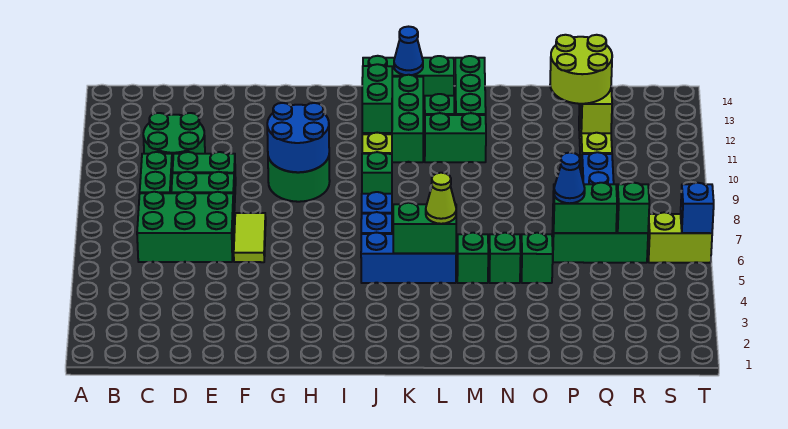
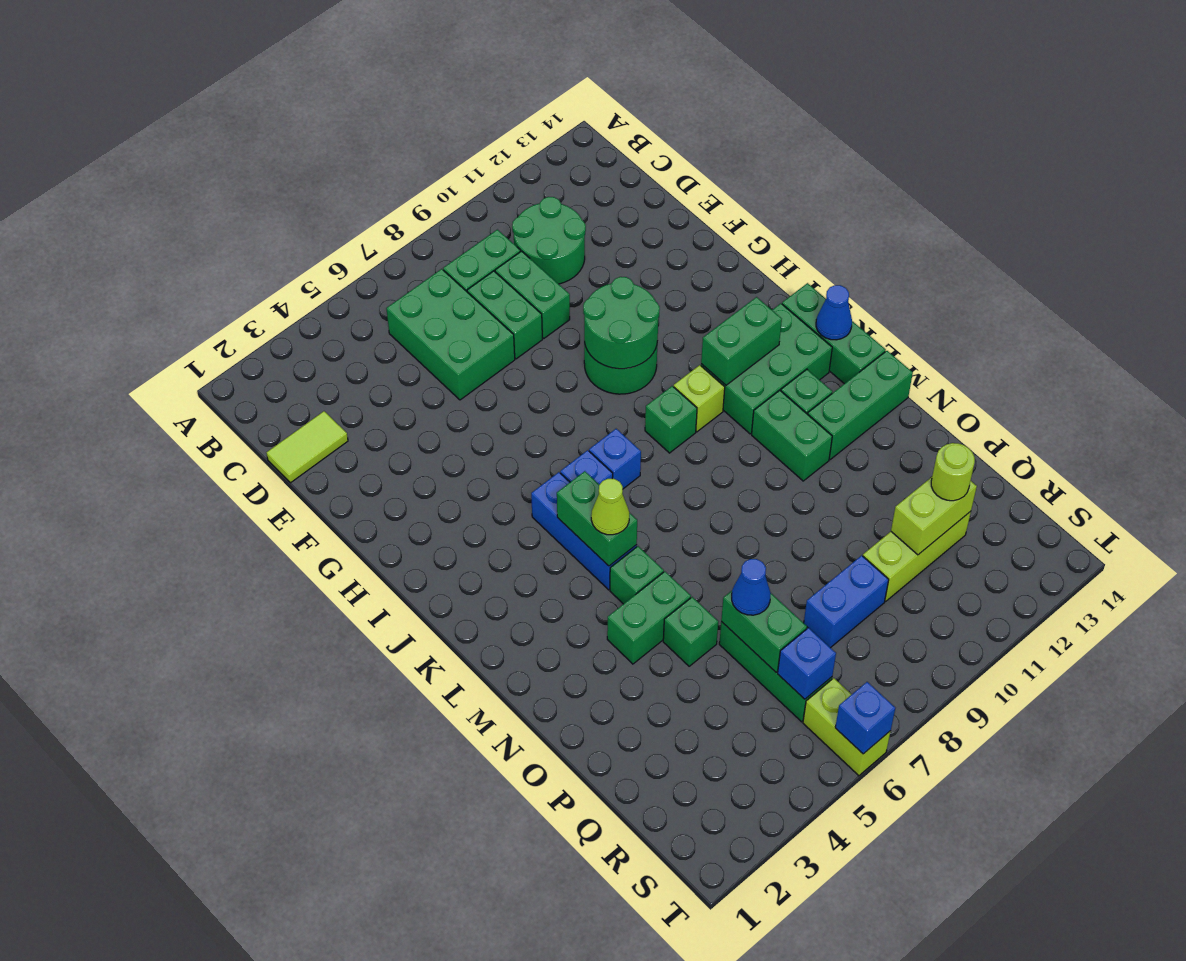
lime 1x2 tile [234,213,266,262] -> lime 1x2 tile moved to [266,411,348,483]
blue 2x2 round brick [267,103,329,172] -> green 2x2 round brick [583,277,660,369]
green 1x1 brick [489,233,521,283] -> green 1x2 brick [607,571,691,664]
lime 2x2 round brick [550,35,612,104] -> lime 1x1 round brick [931,443,975,501]
green 1x1 brick [617,183,649,233] -> blue 1x1 brick [778,628,836,699]

